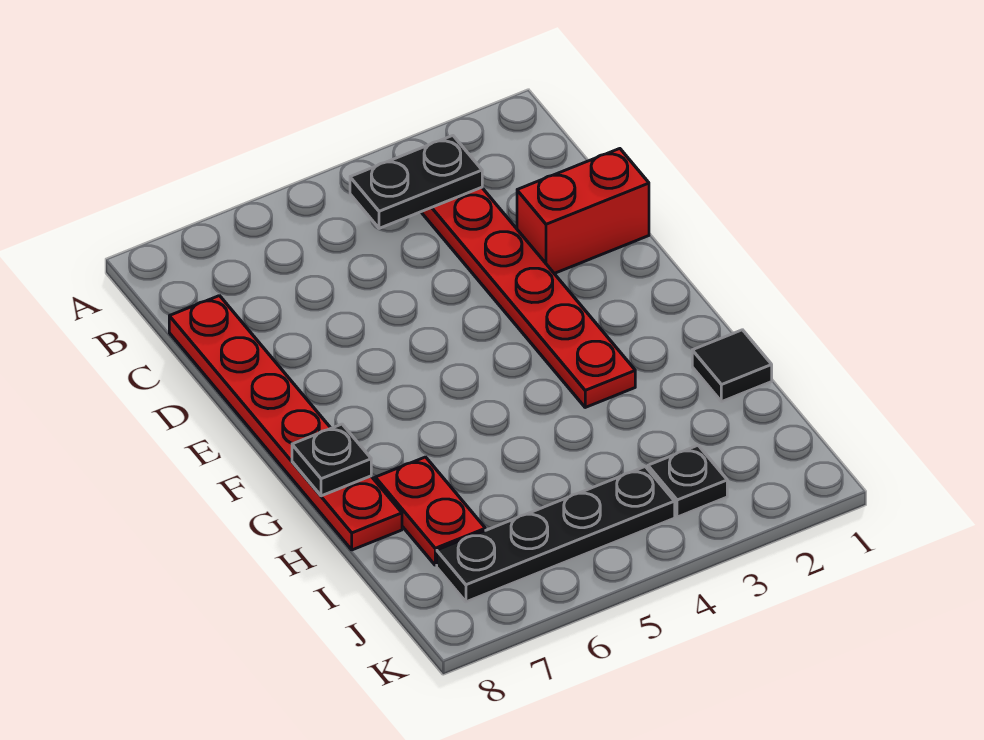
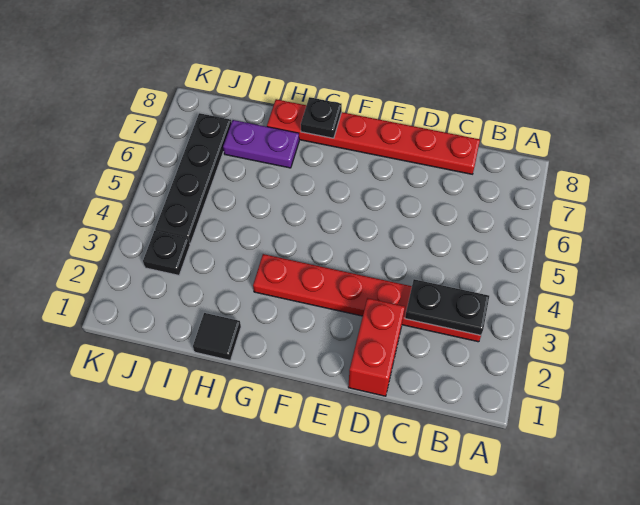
black 1x2 plate [350,136,482,228] -> black 1x2 plate turned to [405,279,489,335]
red 1x2 plate [375,457,485,565] -> purple 1x2 plate [223,120,299,168]

